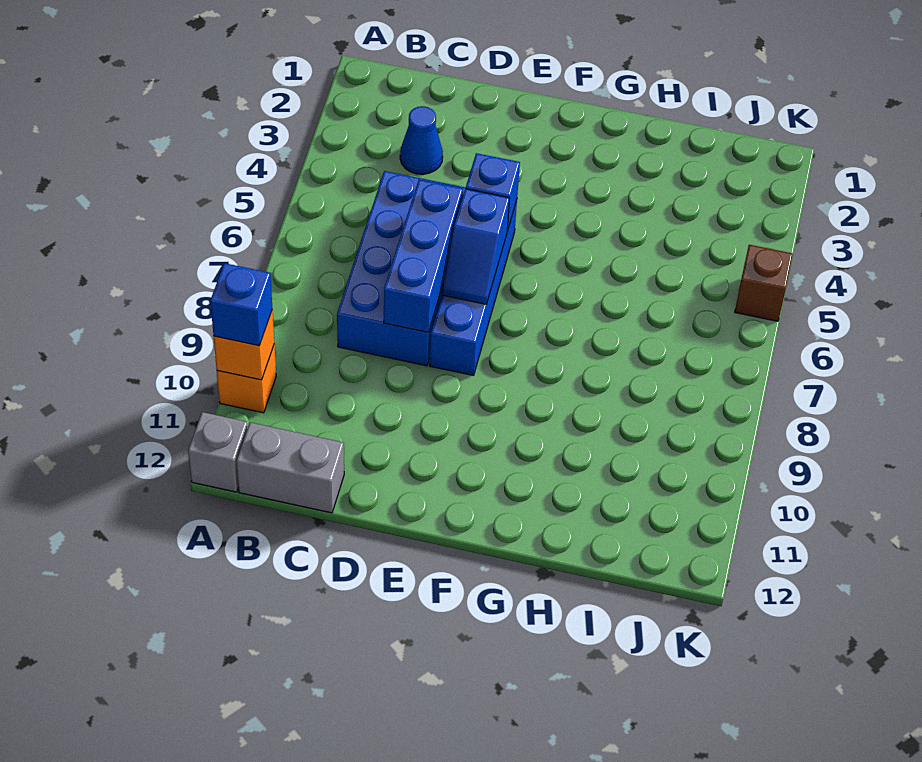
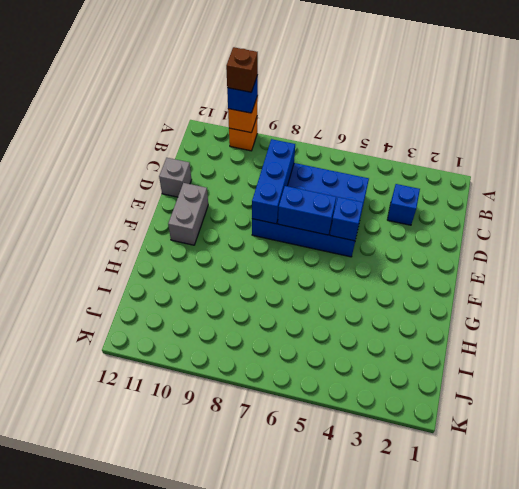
grey 1x1 brick [188,412,248,492] -> grey 1x1 brick moved to [159,158,192,197]
grey 1x2 brick [236,422,344,513] -> grey 1x2 brick moved to [168,183,208,245]
blue 1x1 cone [400,106,443,174] -> blue 1x1 brick [387,184,420,225]
blue 1x3 brick [384,180,463,332] -> blue 1x3 brick turned to [252,139,295,224]
blue 1x2 slope [442,189,510,304] -> blue 1x2 brick [278,186,336,235]
brown 1x1 brick [735,245,793,321] -> brown 1x1 brick moved to [226,47,258,92]

